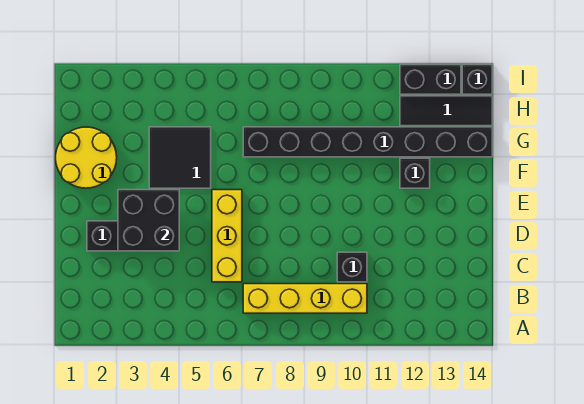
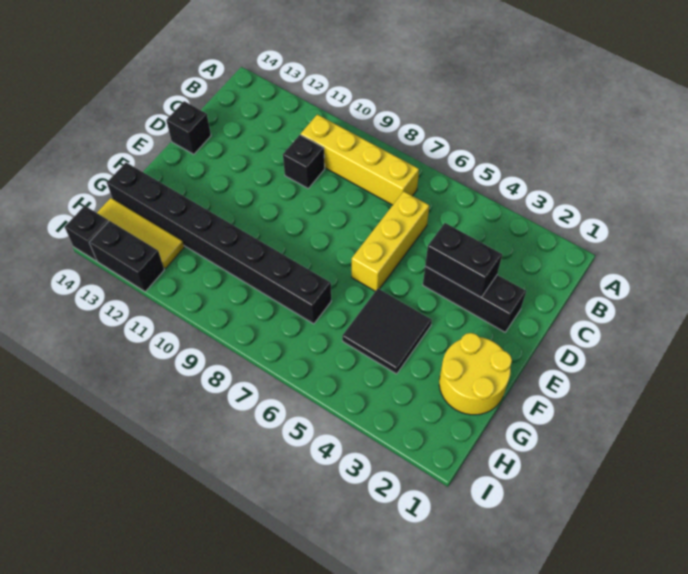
black 2x2 brick [118,190,179,251] -> black 1x2 brick [425,223,502,297]
black 1x1 brick [400,158,430,188] -> black 1x1 brick moved to [166,101,211,154]
black 1x3 tile [400,96,492,126] -> yellow 1x3 tile [97,198,184,269]

